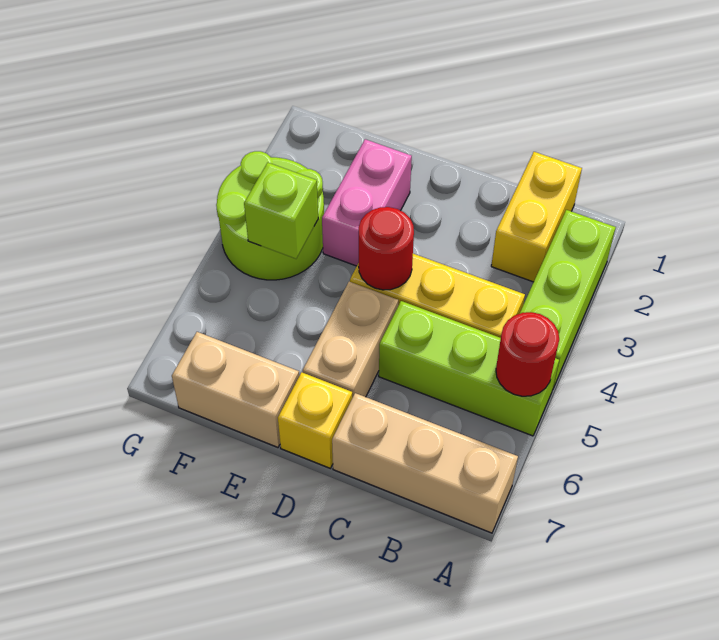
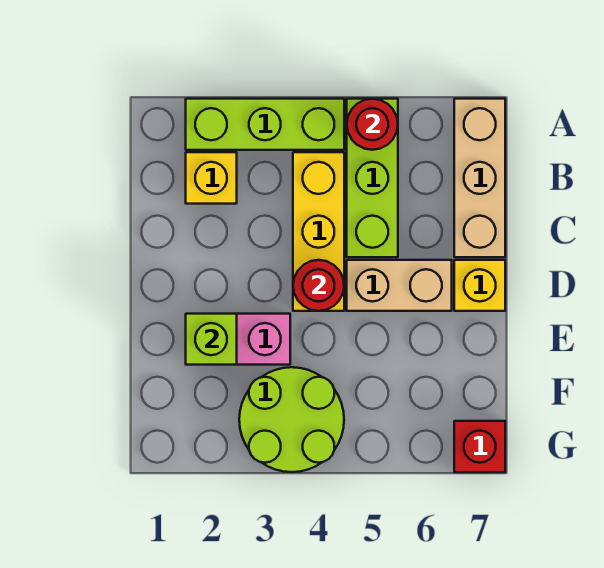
yellow 1x2 brick [491,152,582,282] -> yellow 1x1 brick [186,152,237,204]
tan 1x2 brick [172,332,299,447] -> none
lime 1x1 brick [244,163,318,259] -> lime 1x1 brick moved to [186,314,237,365]
none -> red 1x1 brick [454,421,505,472]

